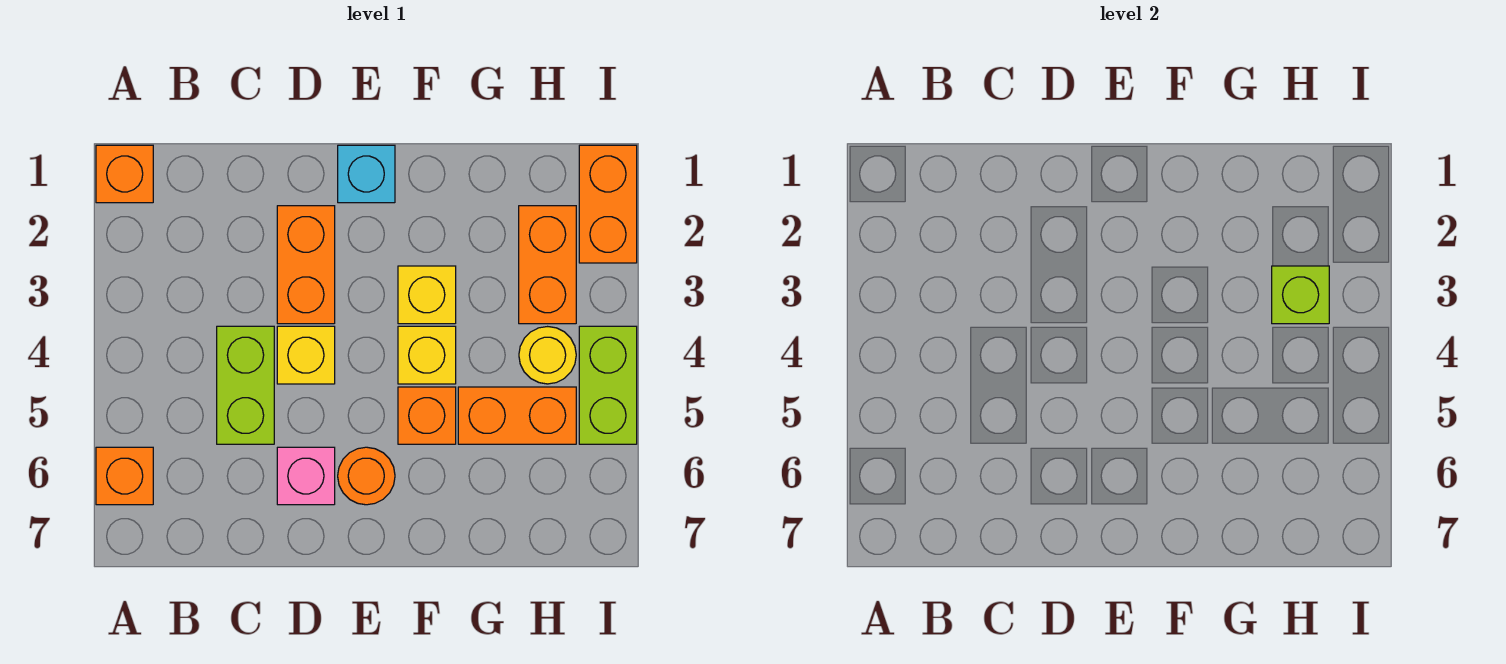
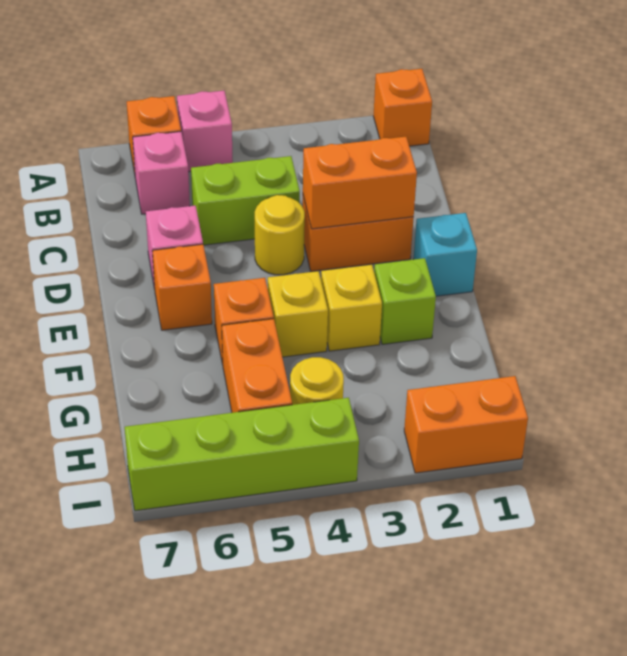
none -> pink 1x1 brick [177,91,233,172]
none -> pink 1x1 brick [133,132,190,214]
yellow 1x1 brick [277,326,335,384] -> yellow 1x1 round brick [255,195,305,275]
orange 1x1 round brick [338,447,395,505] -> orange 1x1 brick [152,244,212,330]
orange 1x2 brick [519,206,576,324] -> orange 1x2 brick moved to [303,137,417,229]
lime 1x1 brick [1272,266,1329,324] -> lime 1x1 brick moved to [374,258,436,344]
lime 1x2 brick [579,326,637,444] -> lime 1x4 brick [125,398,359,511]

